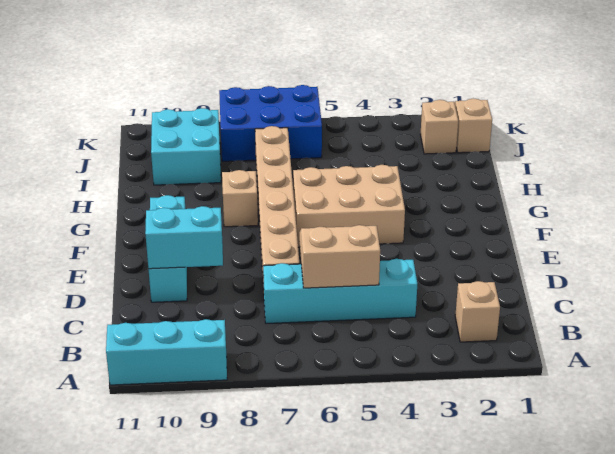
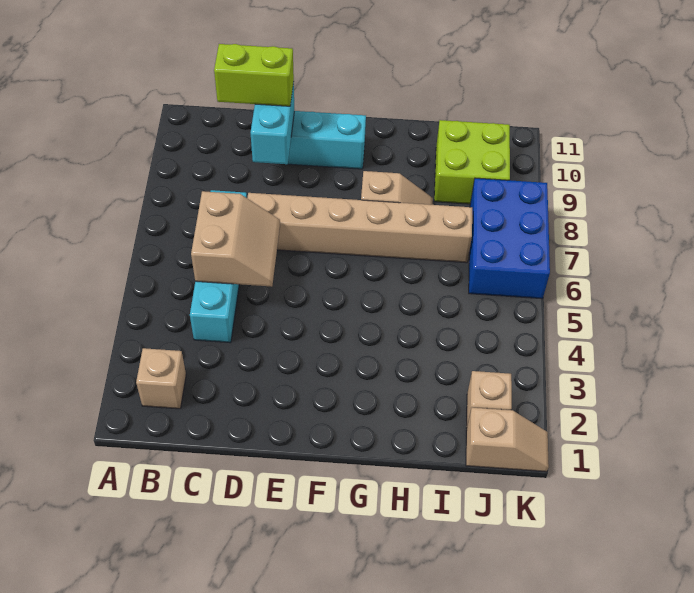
cyan 1x3 brick [106,319,227,385] -> none
none -> lime 1x2 brick [214,44,294,106]
tan 2x3 brick [293,165,405,247] -> none
cyan 2x2 brick [151,108,221,185] -> lime 2x2 brick [434,120,510,204]

